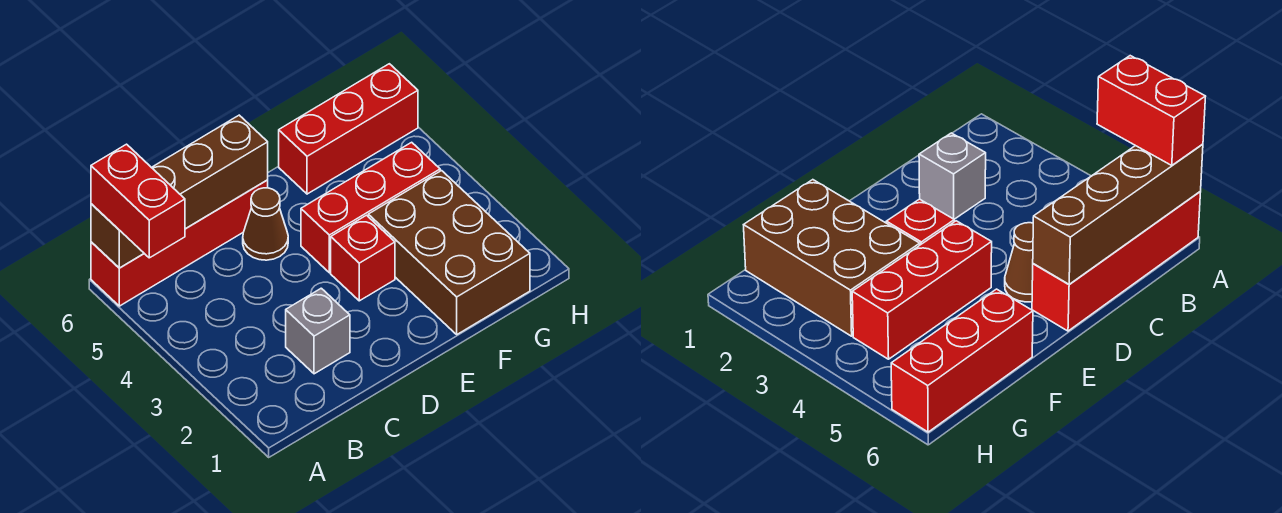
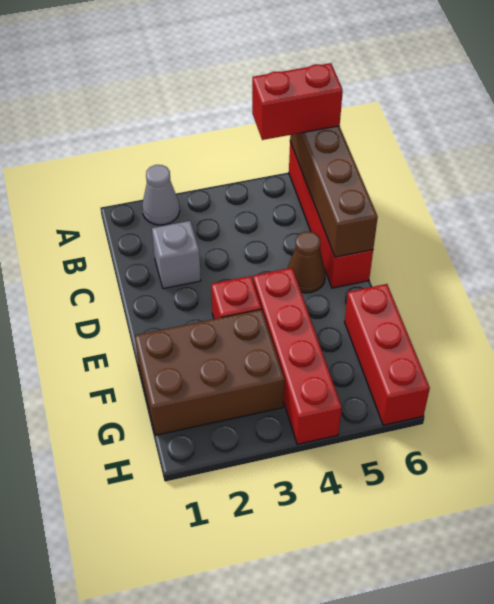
none -> grey 1x1 cone [142,165,180,225]
red 1x3 brick [301,142,440,273] -> red 1x4 brick [253,268,342,444]

